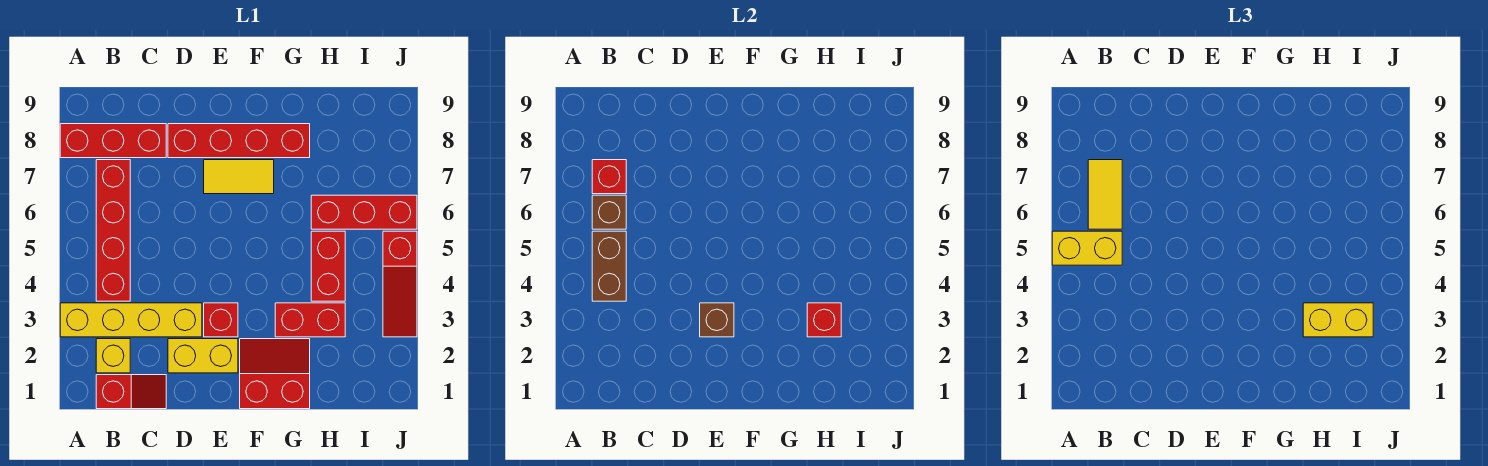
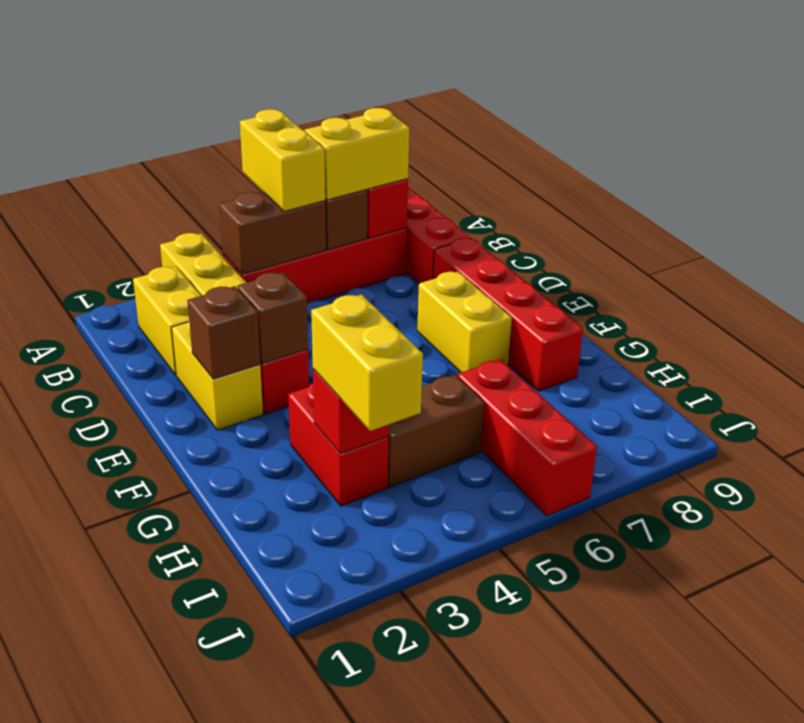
red 1x2 slope [96,375,166,409] -> none
yellow 1x1 brick [96,339,130,373] -> yellow 1x2 brick [133,267,201,375]
yellow 1x2 tile [1088,160,1122,229] -> yellow 1x2 brick [305,108,409,200]
none -> brown 1x1 brick [187,286,260,379]
yellow 1x2 tile [204,160,274,194] -> yellow 1x2 brick [417,272,512,373]
red 2x2 slope [240,339,310,409] -> none
red 1x2 brick [311,231,345,301] -> brown 1x2 brick [388,375,484,487]
red 1x3 slope [383,231,417,337] -> none

